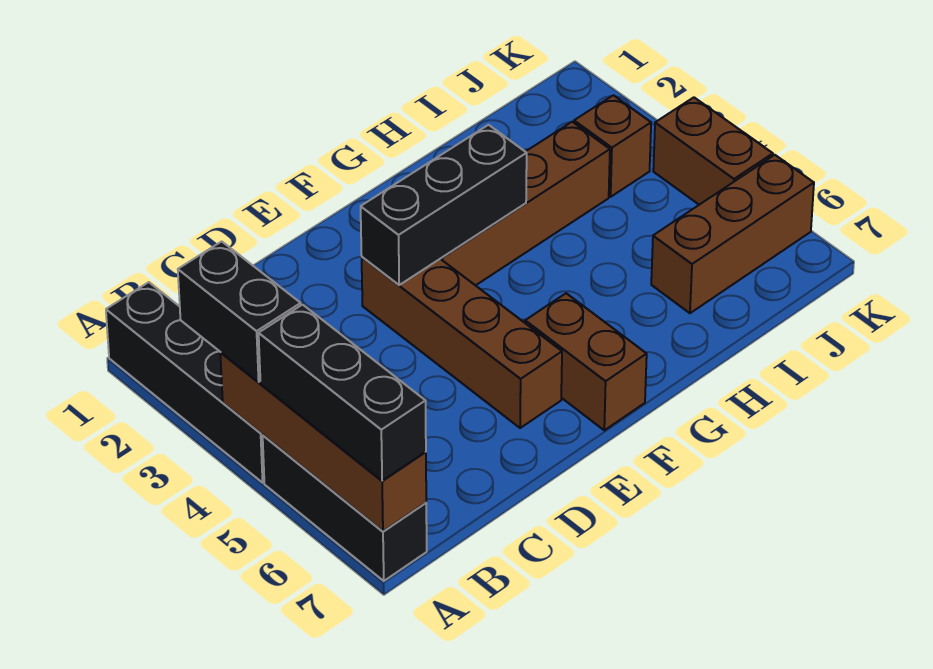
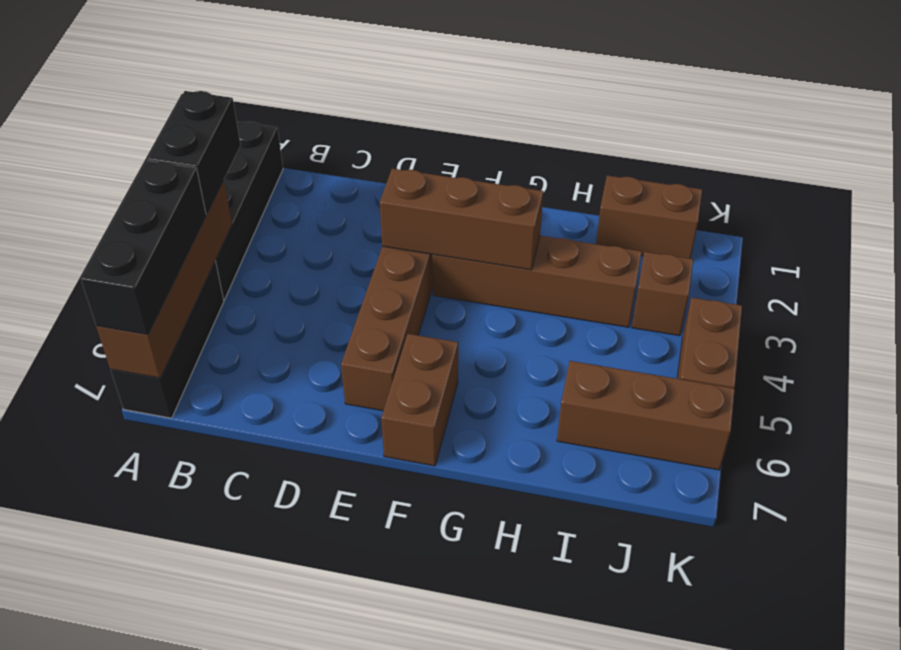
black 1x3 brick [361,125,527,285] -> brown 1x3 brick [380,169,543,270]
none -> brown 1x2 brick [596,175,702,259]

